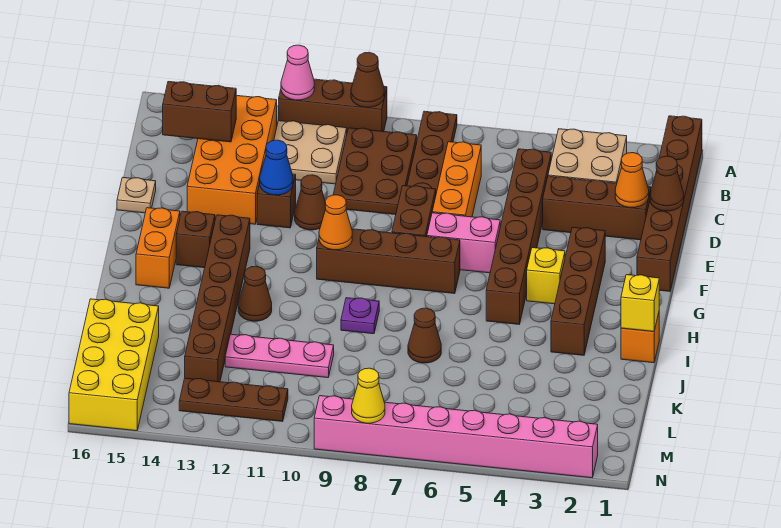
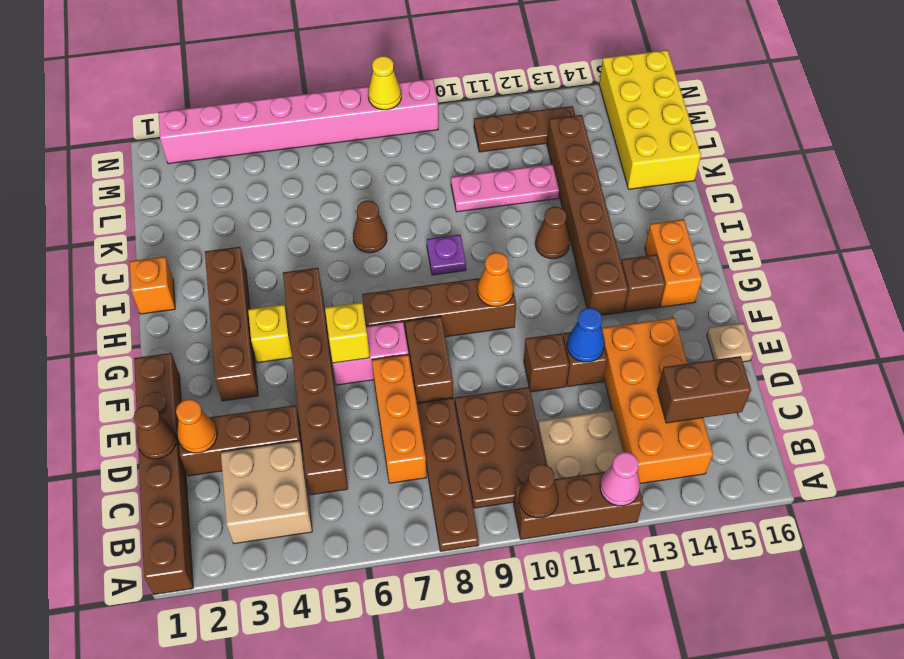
brown 1x1 cone [295,175,326,230] -> brown 1x1 brick [524,333,569,392]
yellow 1x1 brick [621,275,659,331] -> yellow 1x1 brick moved to [325,302,370,363]

